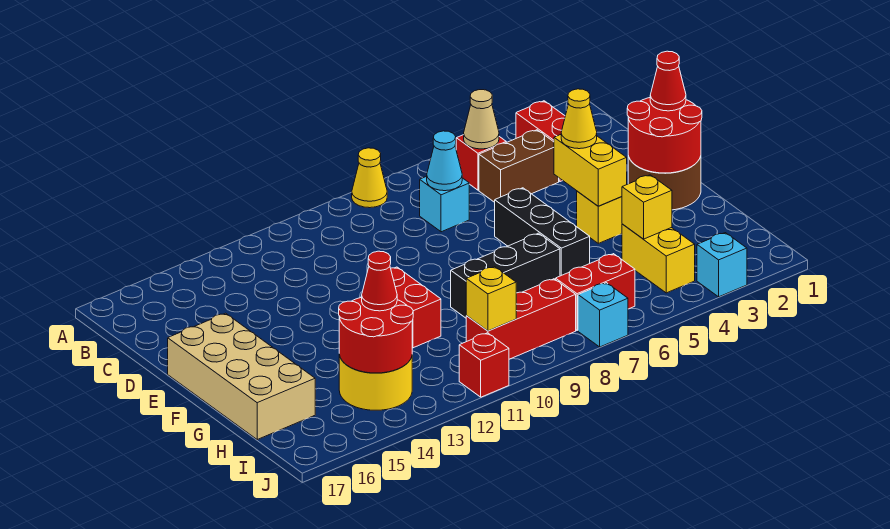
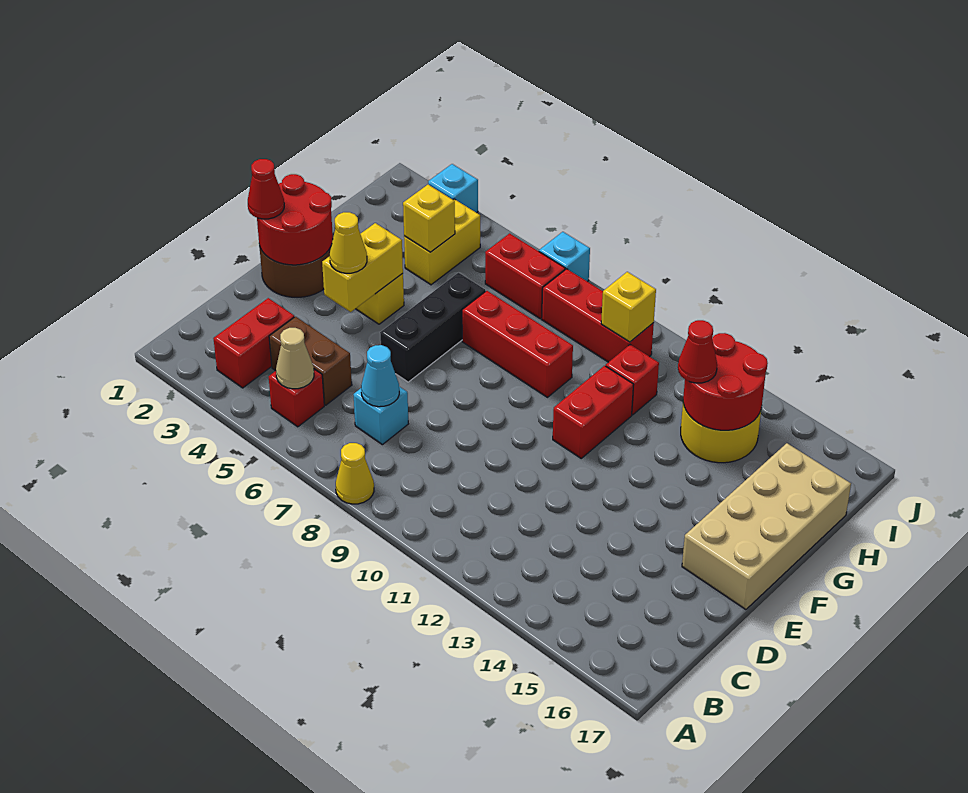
black 1x3 brick [451,233,560,318] -> red 1x3 brick [462,291,573,397]
red 1x1 brick [459,333,509,397] -> red 1x1 brick moved to [606,345,659,415]

